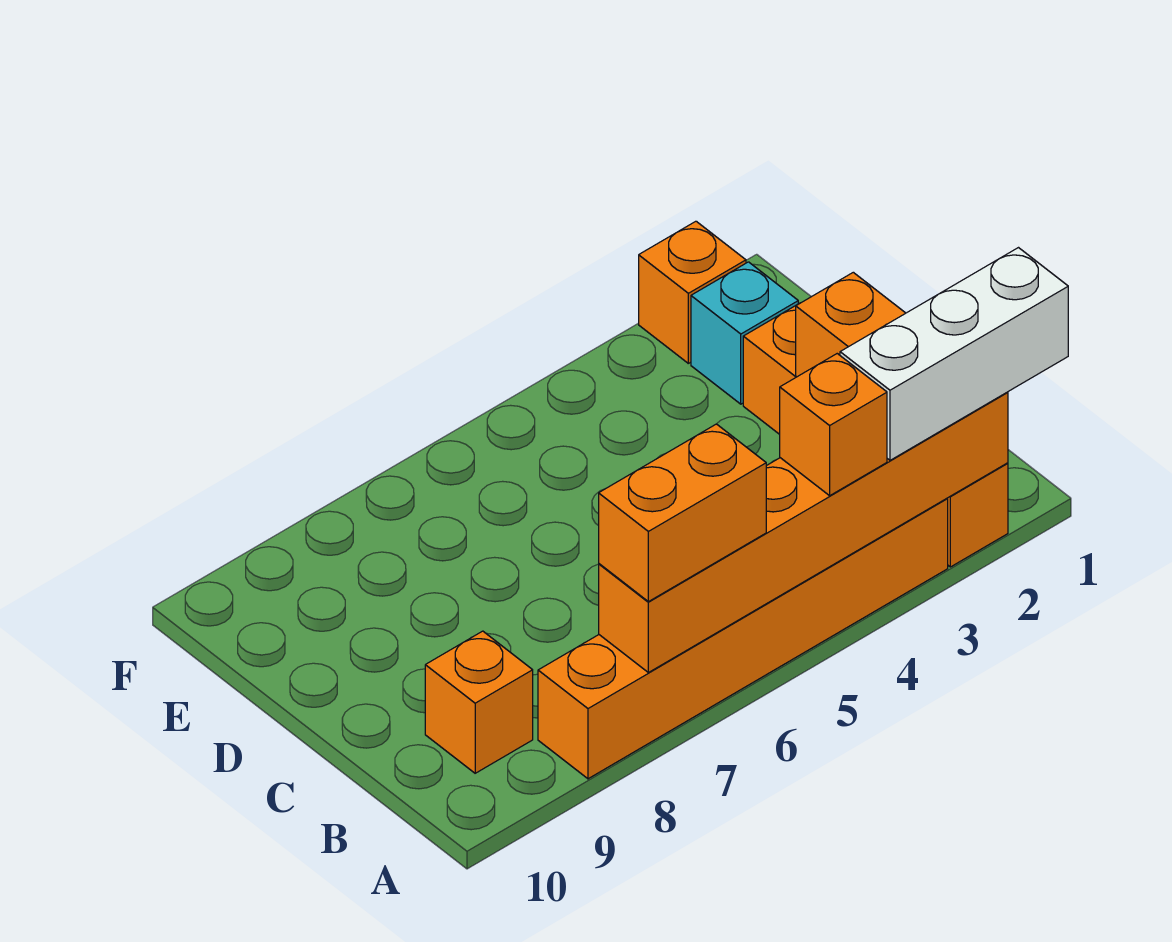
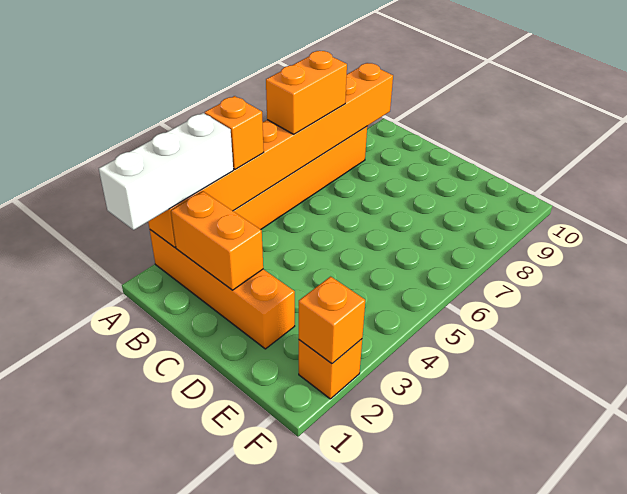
orange 1x6 brick [599,392,1008,672] -> orange 1x8 brick [148,63,393,247]
orange 1x1 brick [425,631,533,773] -> orange 1x1 brick moved to [299,277,365,364]
cyan 1x1 brick [691,262,798,404] -> none

